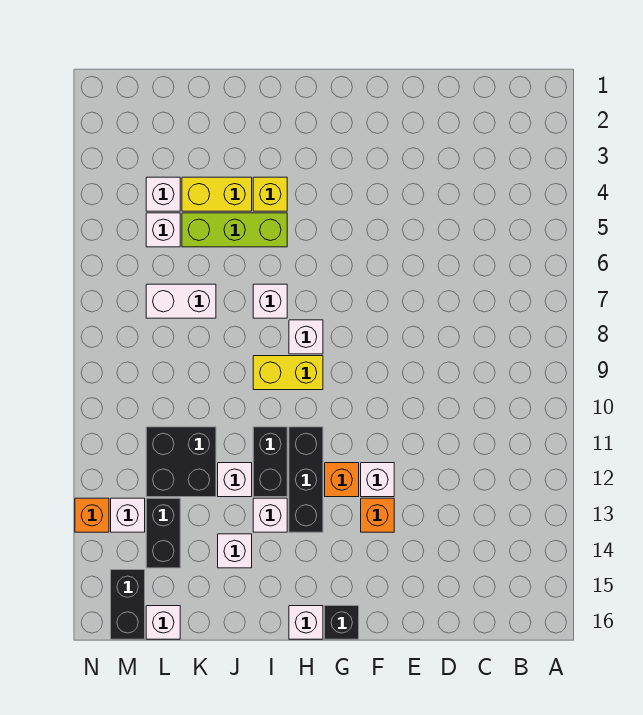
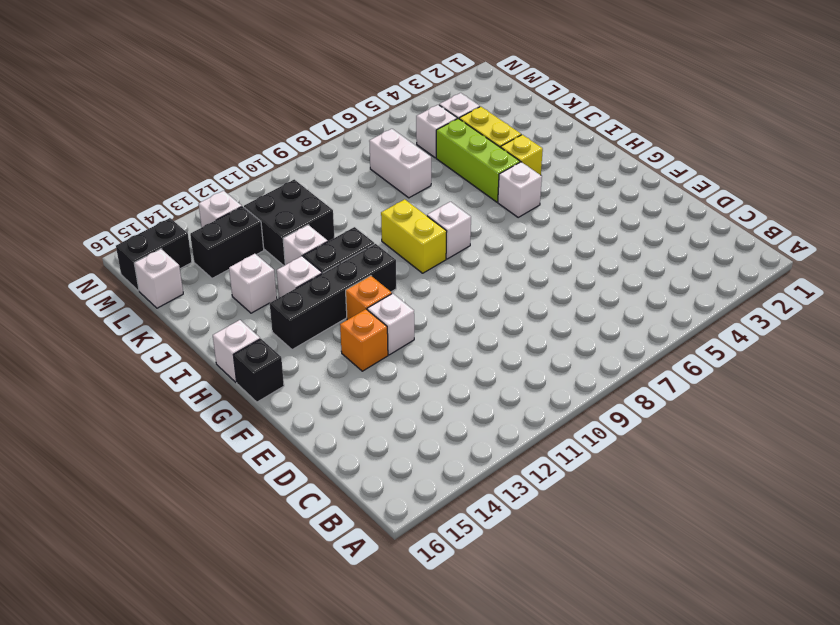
black 1x3 brick [289,427,323,532] -> black 1x4 brick [270,244,396,350]
white 1x1 brick [253,284,287,318] -> white 1x1 brick moved to [498,162,542,217]
orange 1x1 brick [75,498,109,532] -> none

